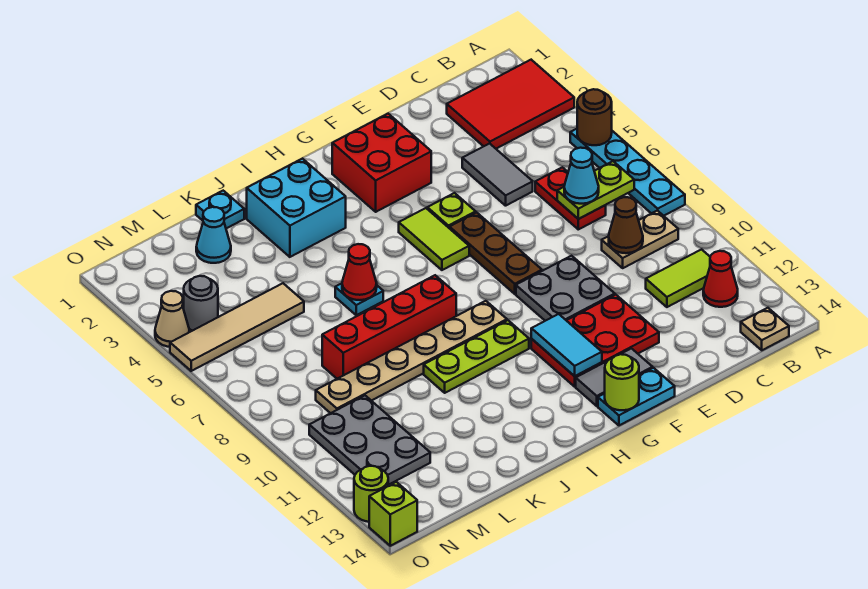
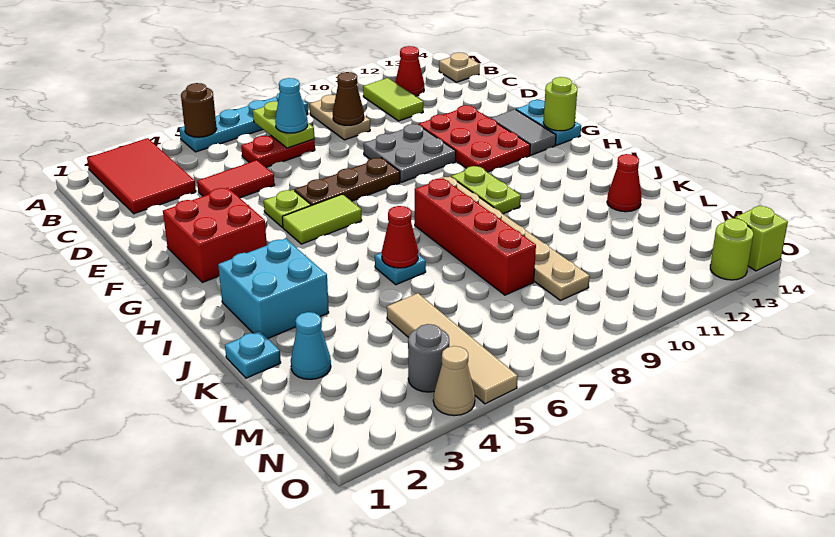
grey 1x2 tile [462,144,533,206] -> red 1x2 tile [197,160,275,198]
cyan 1x2 tile [531,314,602,376] -> none
lime 1x3 plate [424,320,529,393] -> lime 1x2 plate [451,166,521,214]
none -> red 1x1 cone [607,154,642,212]
grey 2x3 plate [309,396,430,485] -> none

